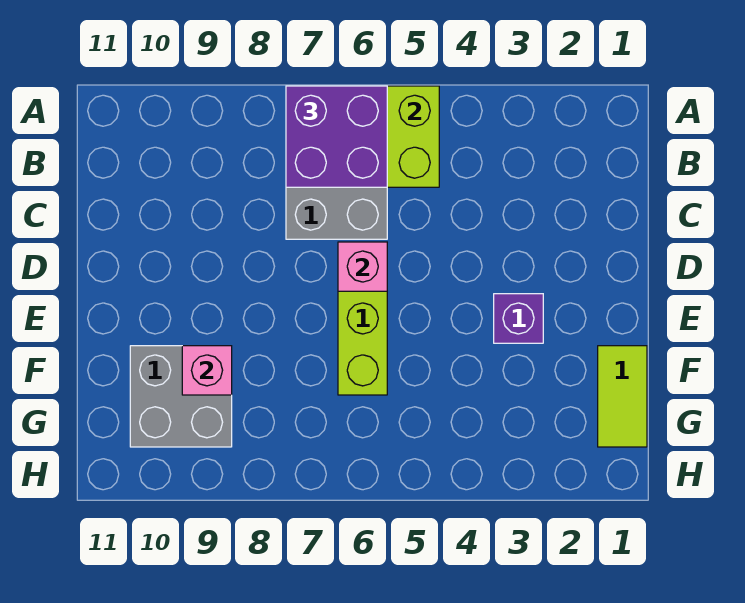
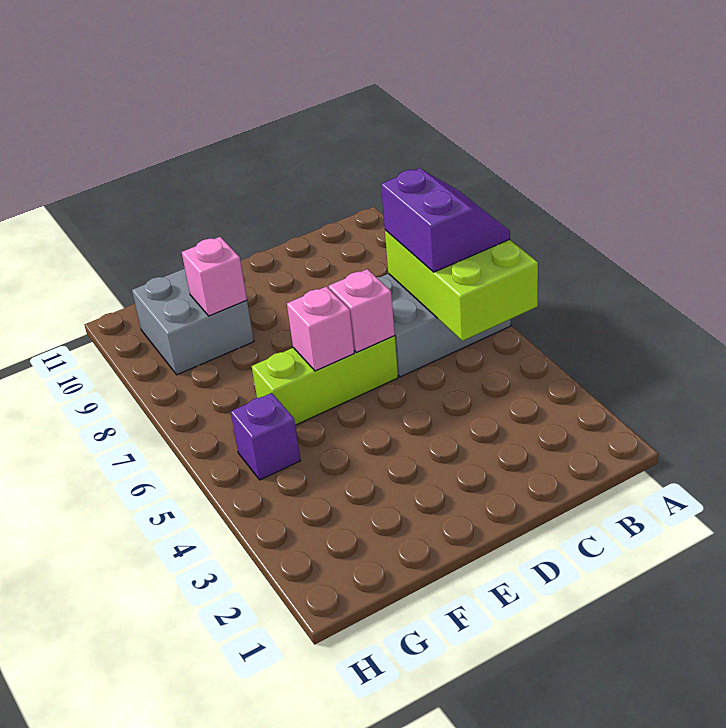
purple 2x2 brick [286,86,387,187] -> purple 2x2 slope [381,168,510,272]
purple 1x1 brick [494,294,543,343] -> purple 1x1 brick moved to [231,393,300,480]
none -> pink 1x1 brick [287,286,354,371]
lime 1x2 tile [598,346,647,447] -> none

